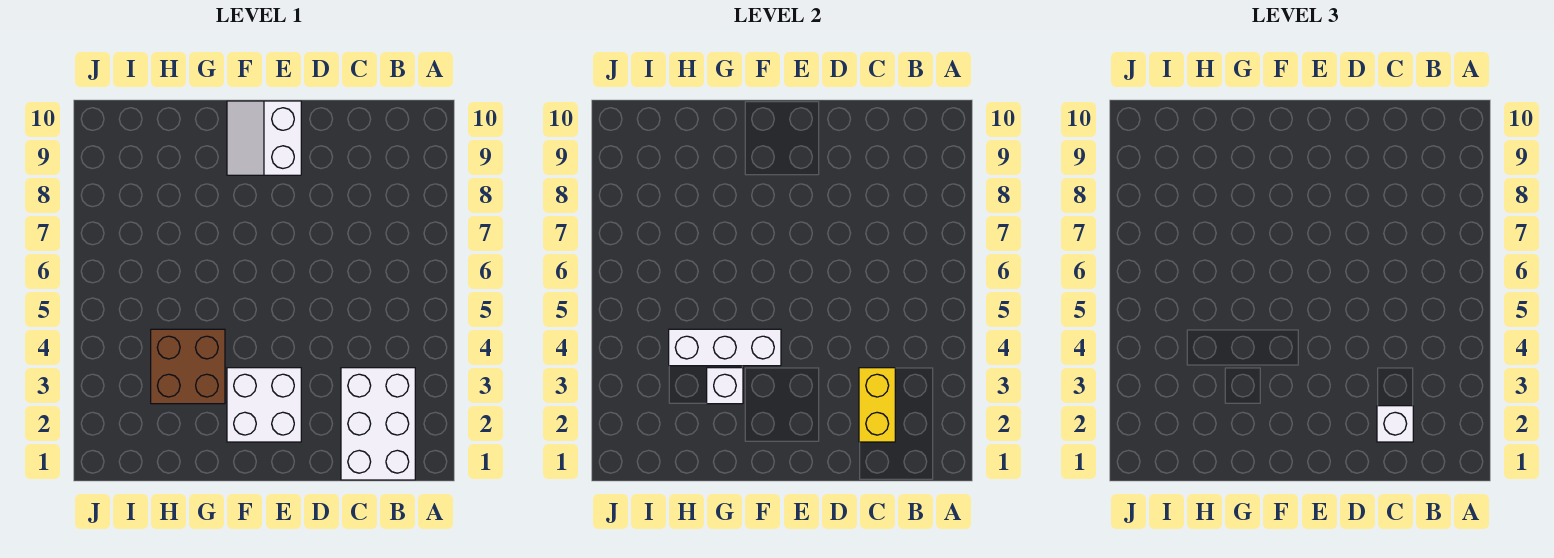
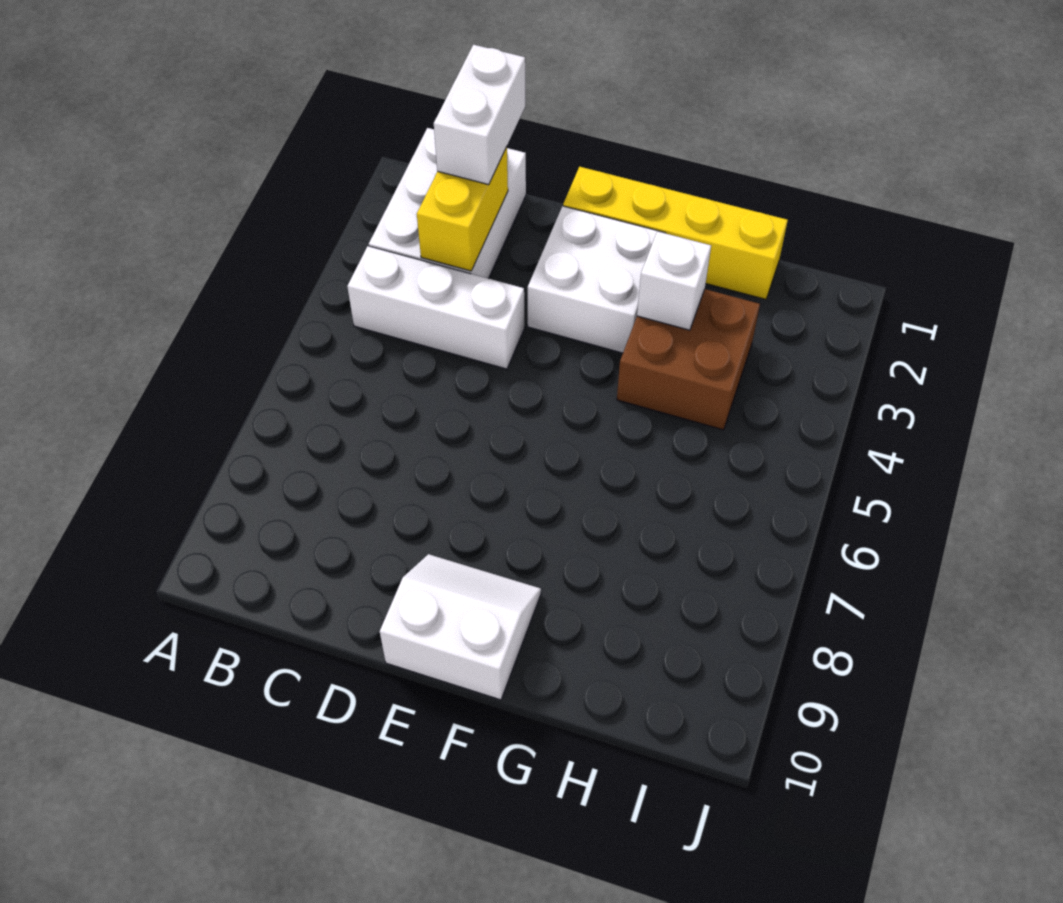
white 1x1 brick [1377,406,1413,442] -> white 1x2 brick [434,45,525,185]
none -> yellow 1x4 brick [563,167,788,299]
white 2x2 slope [227,101,301,175] -> white 2x2 slope turned to [380,554,541,700]
white 1x3 brick [669,329,781,366] -> white 1x3 brick moved to [347,246,524,369]

